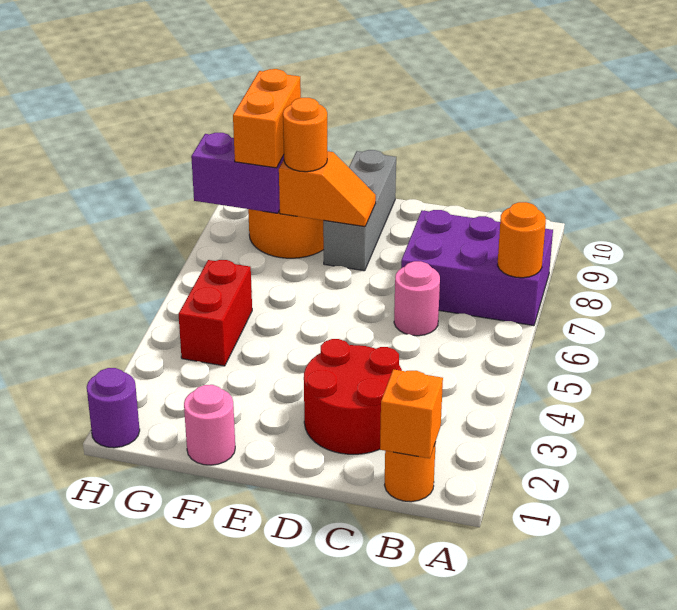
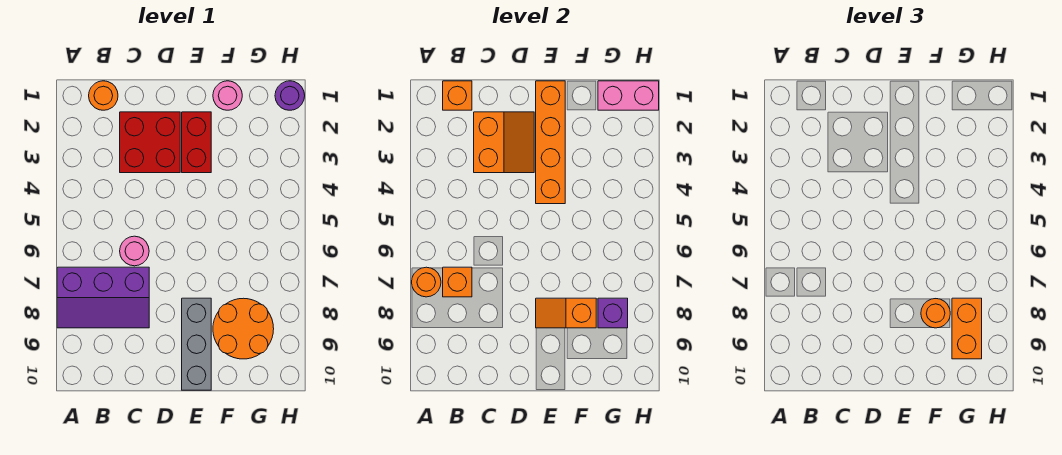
purple 2x3 brick [401,210,553,326] -> purple 2x3 slope [57,267,149,328]
none -> orange 1x1 brick [443,267,472,297]
red 2x2 round brick [304,339,402,454] -> red 2x2 brick [120,112,180,173]
none -> orange 2x2 slope [474,112,534,173]
none -> orange 1x4 brick [536,81,565,204]
none -> pink 1x2 brick [598,81,659,110]
red 1x2 brick [179,260,252,366] -> red 1x2 brick moved to [182,112,211,173]
purple 1x2 brick [191,133,284,213] -> purple 1x1 brick [598,298,628,328]

